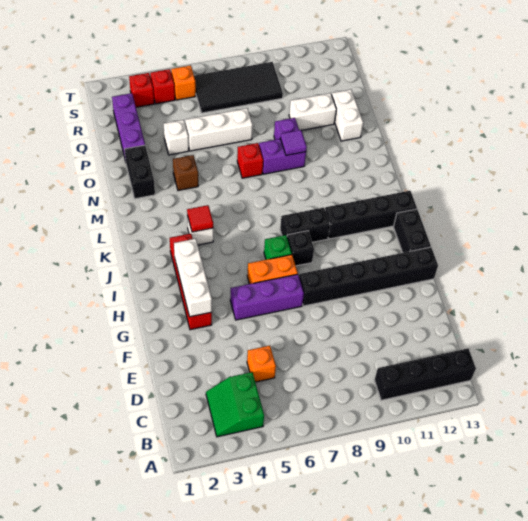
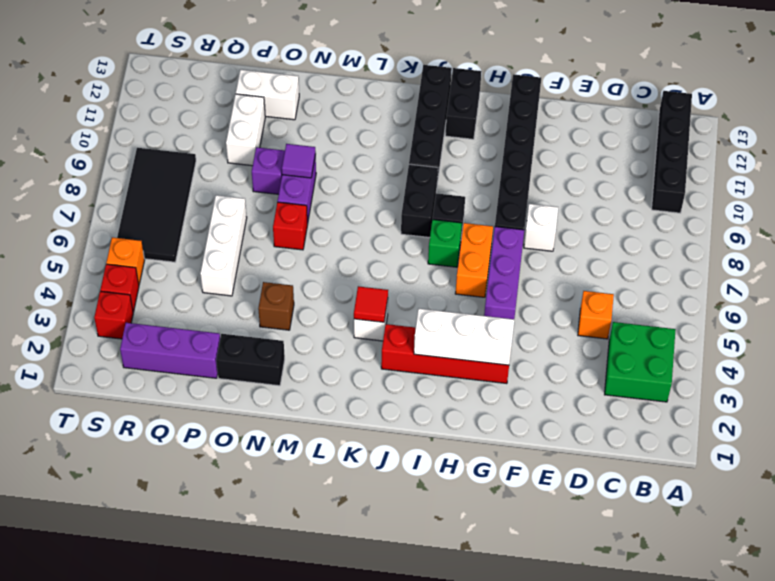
green 2x2 slope [206,372,264,437] -> green 2x2 brick [605,322,676,402]
black 1x2 brick [394,209,431,253] -> black 1x2 brick turned to [445,68,482,139]
white 1x1 brick [164,120,189,155] -> white 1x1 brick moved to [524,204,558,251]

